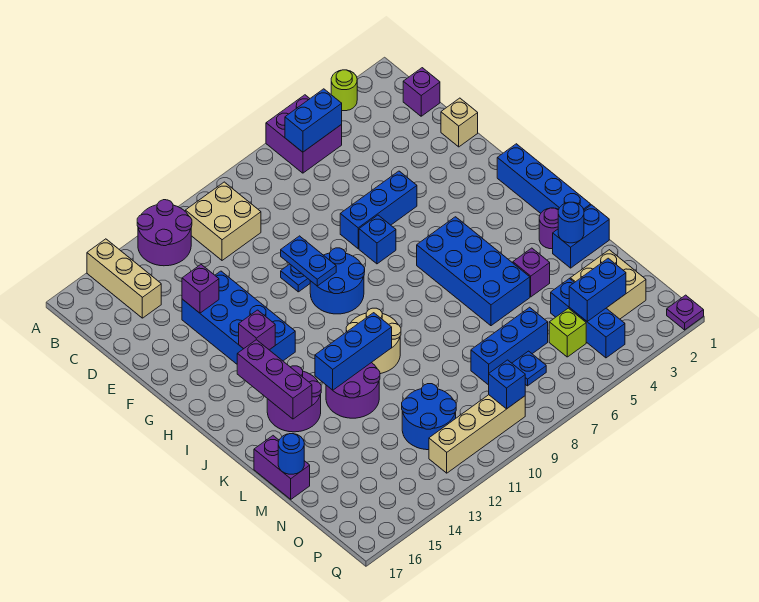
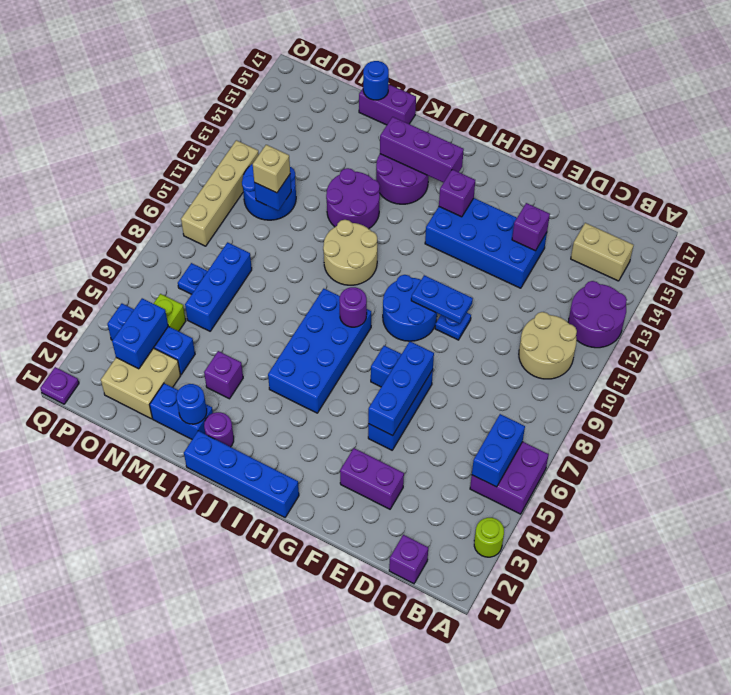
tan 1x3 brick [87,239,161,318] -> tan 1x2 brick [571,223,634,281]
tan 2x2 brick [185,182,261,260] -> tan 2x2 round brick [519,312,577,379]
tan 1x1 brick [441,98,478,147] -> tan 1x1 brick moved to [253,145,290,193]
none -> purple 1x2 brick [340,448,404,509]
blue 2x4 brick [417,217,530,326] -> blue 2x4 brick turned to [268,289,371,413]
none -> purple 1x1 round brick [339,287,367,327]
blue 1x3 brick [315,313,392,390] -> blue 1x3 brick moved to [368,341,434,436]
blue 1x2 brick [553,205,609,268] -> blue 1x2 brick turned to [150,383,213,439]
blue 1x1 brick [489,360,525,409] -> blue 1x1 brick moved to [254,175,291,210]

